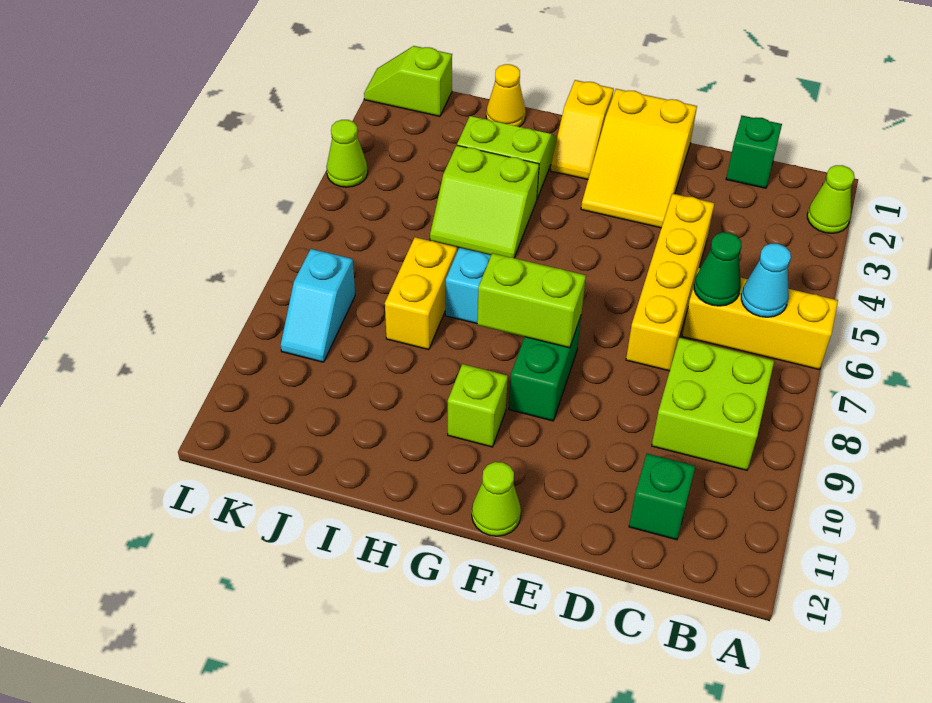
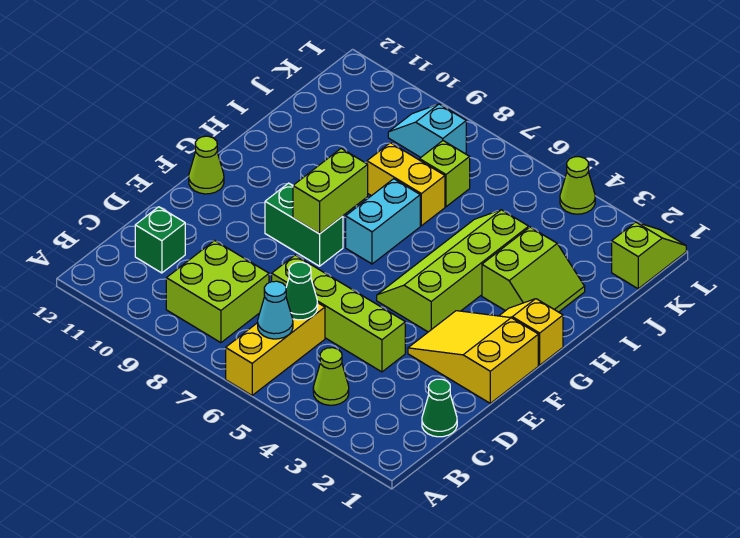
lime 1x1 cone [807,165,855,233] -> lime 1x1 cone moved to [313,348,349,405]
green 1x1 brick [726,116,782,188] -> green 1x1 cone [422,379,457,437]
yellow 1x4 brick [626,194,714,371] -> lime 1x4 brick [272,255,405,372]
lime 1x1 brick [448,364,508,447] -> lime 1x1 brick moved to [420,141,470,207]
lime 2x2 slope [430,145,539,258] -> lime 2x4 slope [377,210,529,332]
yellow 1x1 cone [486,64,526,127] -> none

